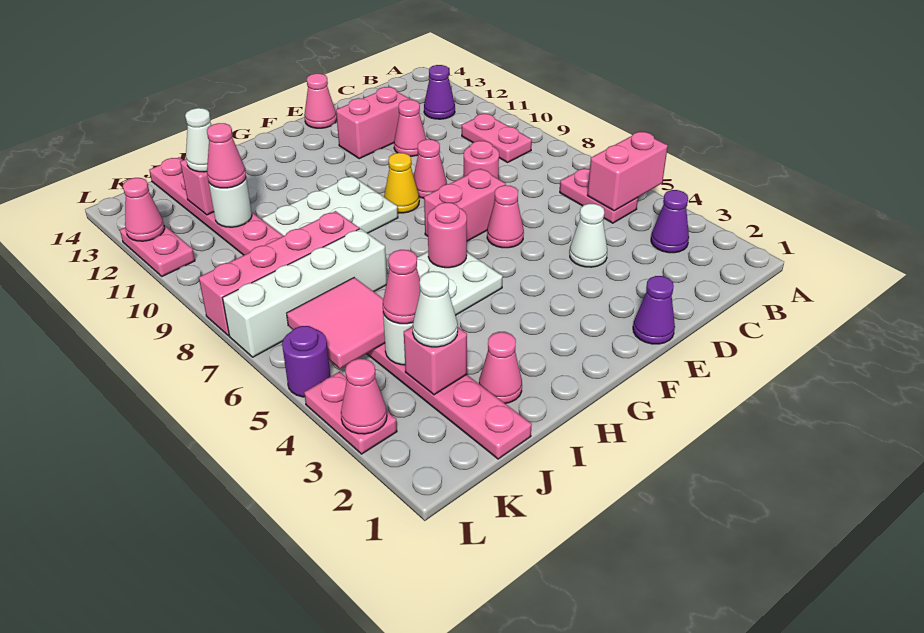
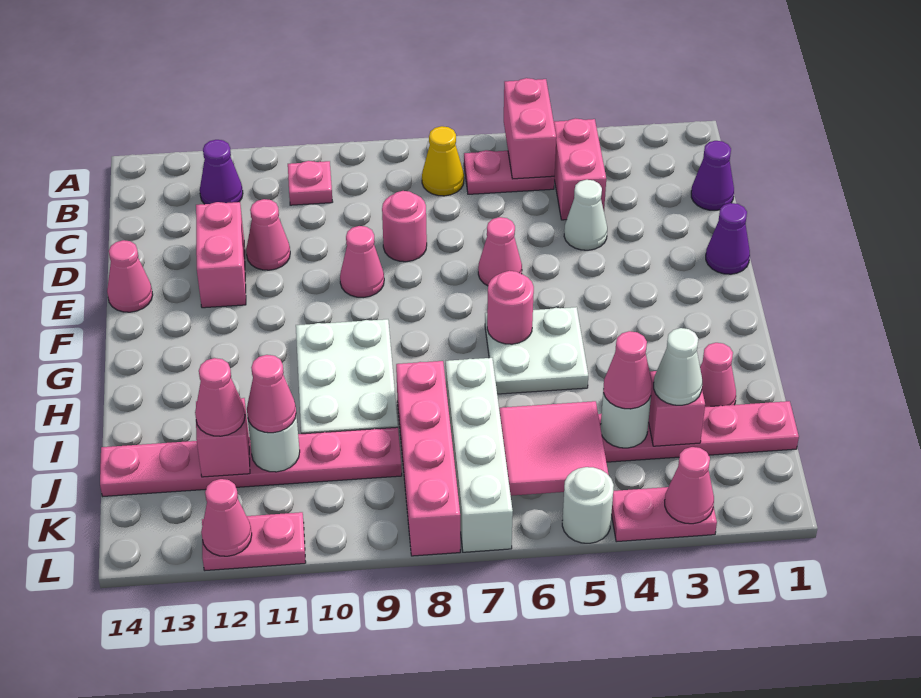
purple 1x1 cone [651,190,689,253] -> purple 1x1 cone moved to [691,141,734,210]
pink 1x2 plate [462,114,532,162] -> pink 1x1 plate [288,161,333,205]
pink 1x2 brick [424,169,506,241] -> pink 1x2 brick moved to [554,118,606,220]
yellow 1x1 cone [384,153,419,213] -> yellow 1x1 cone moved to [422,126,464,196]
white 1x1 cone [185,108,211,172] -> pink 1x1 cone [195,358,245,436]
purple 1x1 round brick [282,326,330,397] -> white 1x1 round brick [562,467,614,543]

